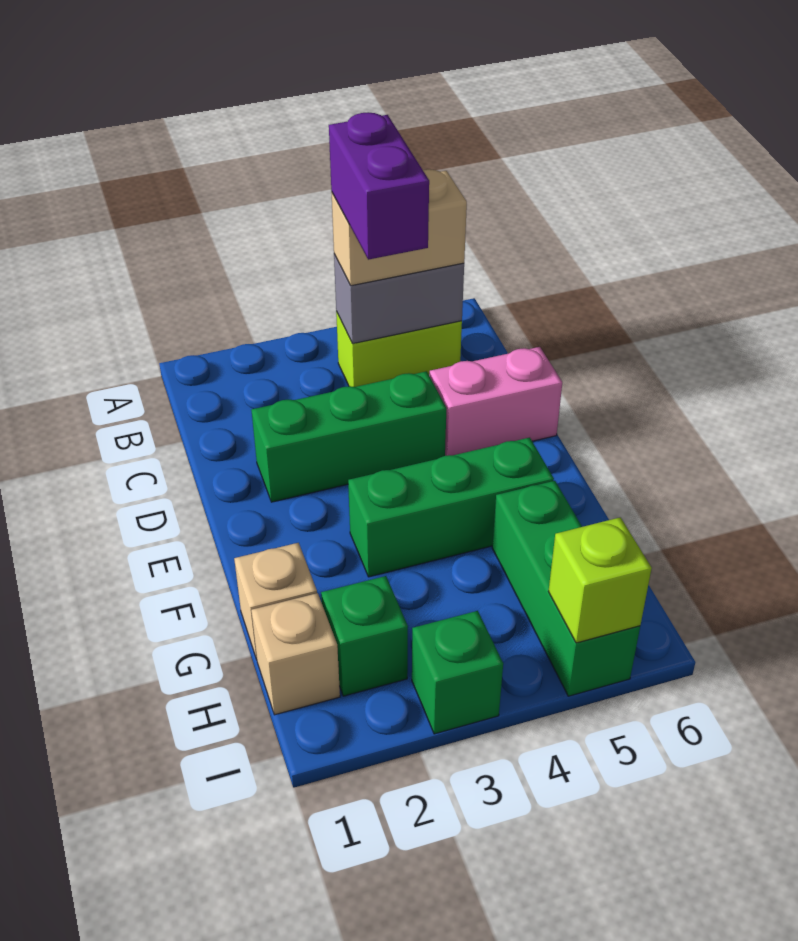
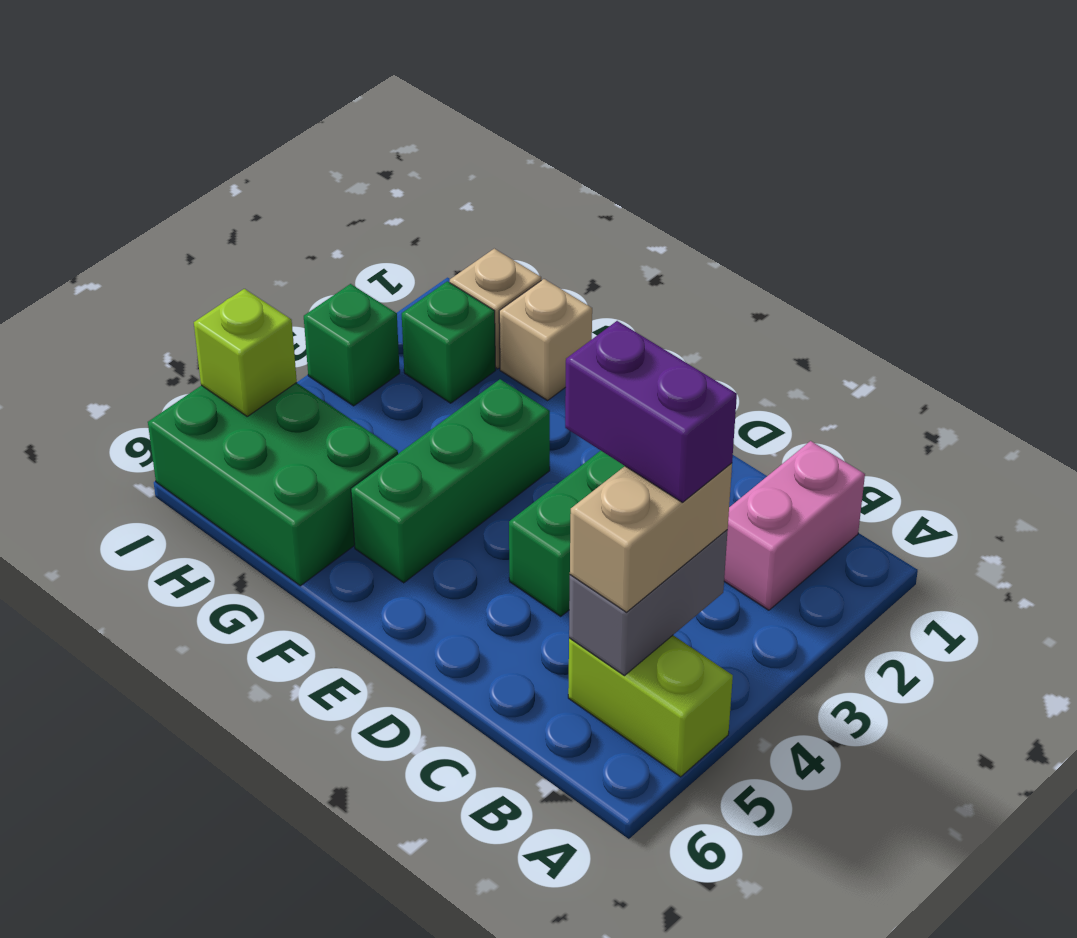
lime 1x2 brick [336,312,462,387] -> lime 1x2 brick turned to [568,635,733,777]
pink 1x2 brick [429,347,562,456] -> pink 1x2 brick moved to [724,441,865,610]
green 1x3 brick [492,481,640,696] -> green 2x3 brick [148,383,398,586]

